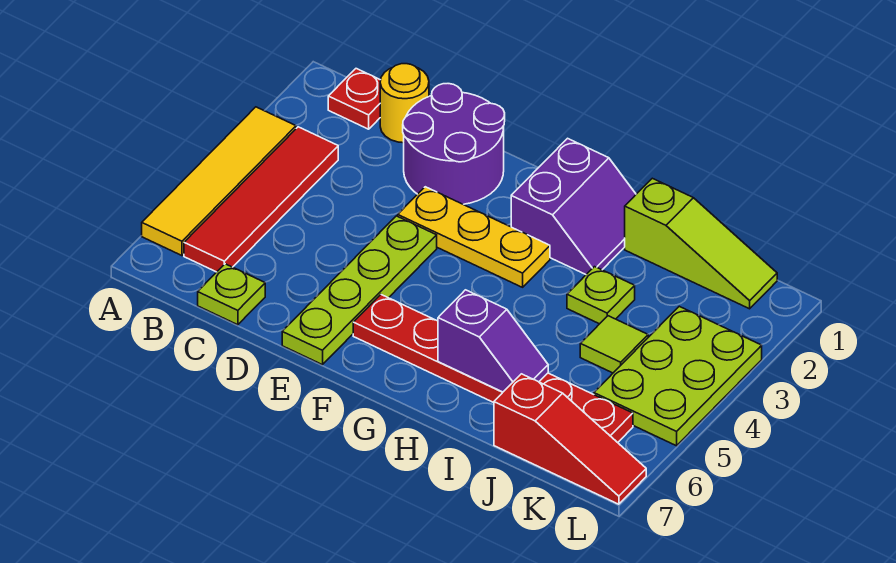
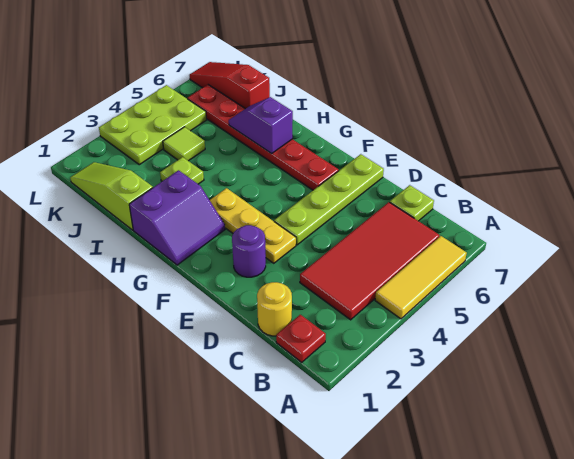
yellow 1x4 tile [142,107,296,256] -> yellow 1x3 tile [375,236,467,319]
red 1x4 tile [184,127,338,272] -> red 2x4 tile [300,202,440,320]
purple 2x2 round brick [403,84,505,204] -> purple 1x1 round brick [232,225,266,277]
purple 2x2 slope [511,138,636,274] -> purple 2x2 slope turned to [129,170,225,265]

